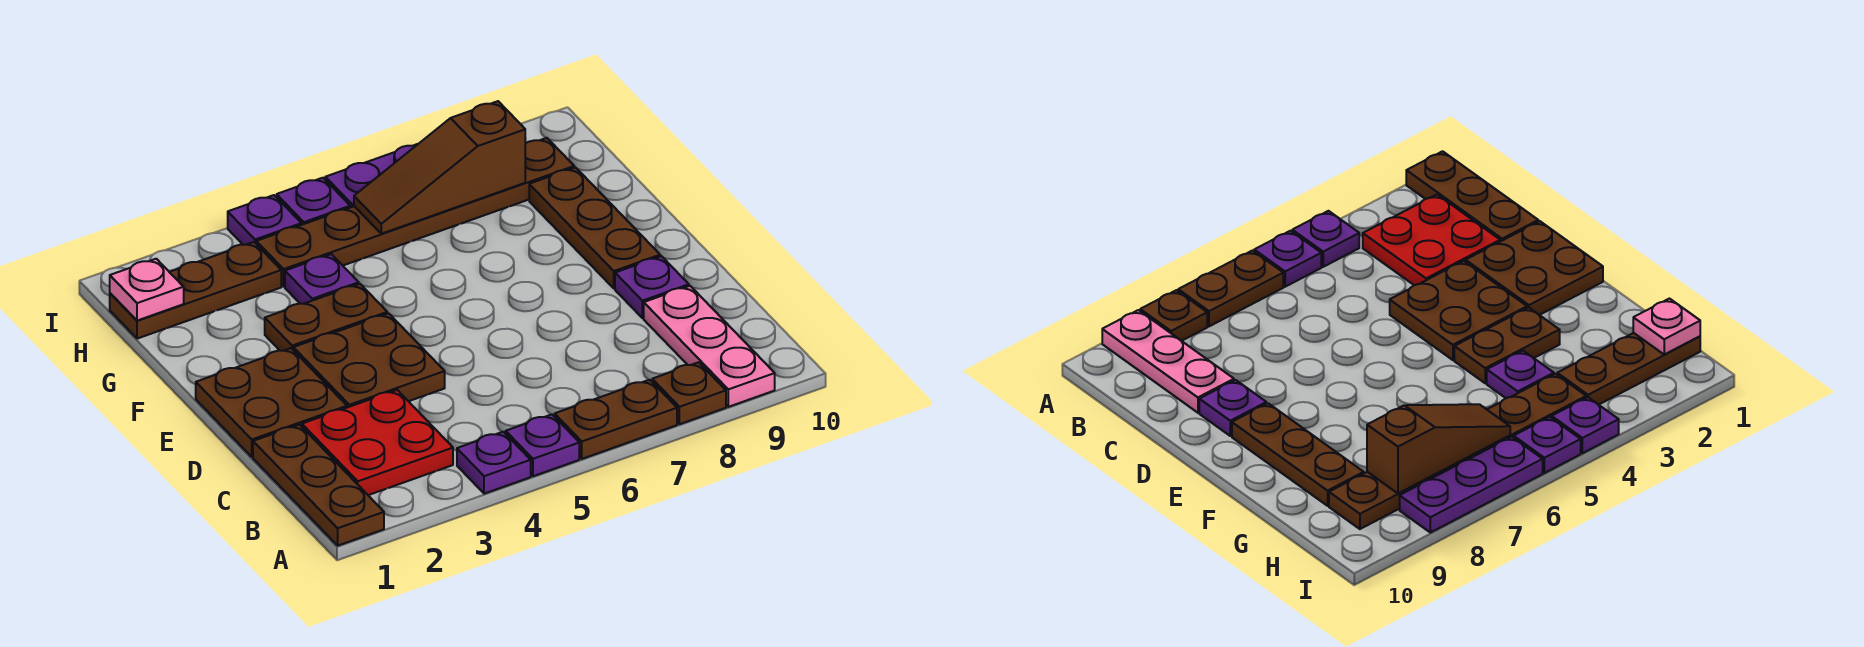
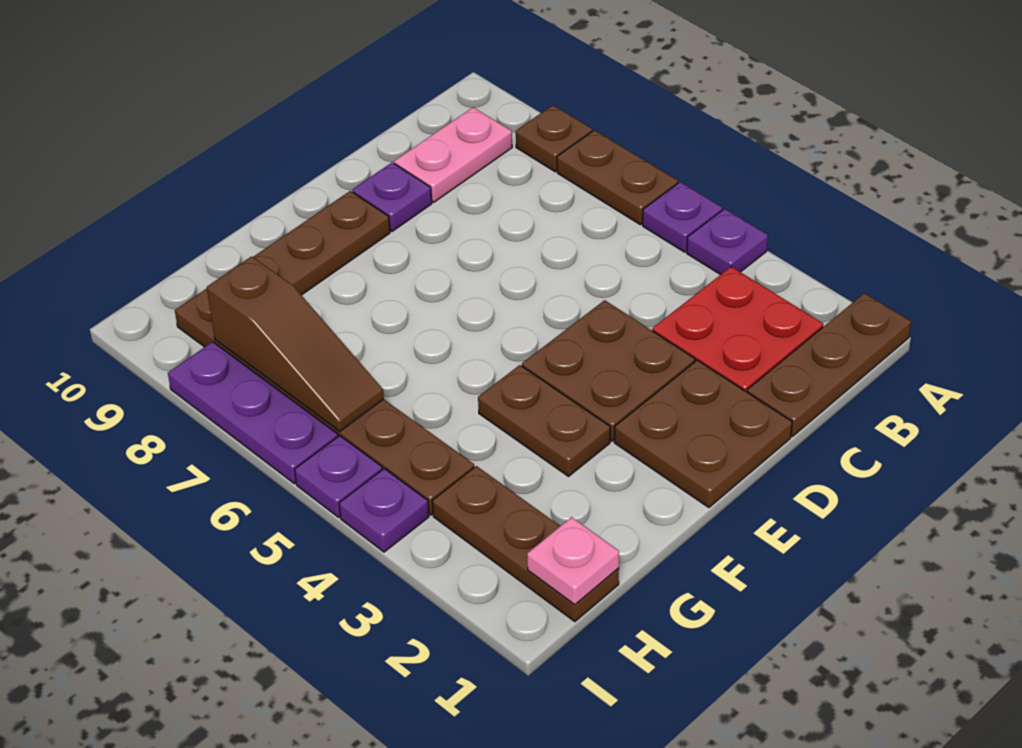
pink 1x3 plate [644,286,775,407] -> pink 1x2 plate [394,107,512,202]
purple 1x1 plate [285,254,359,304] -> none

